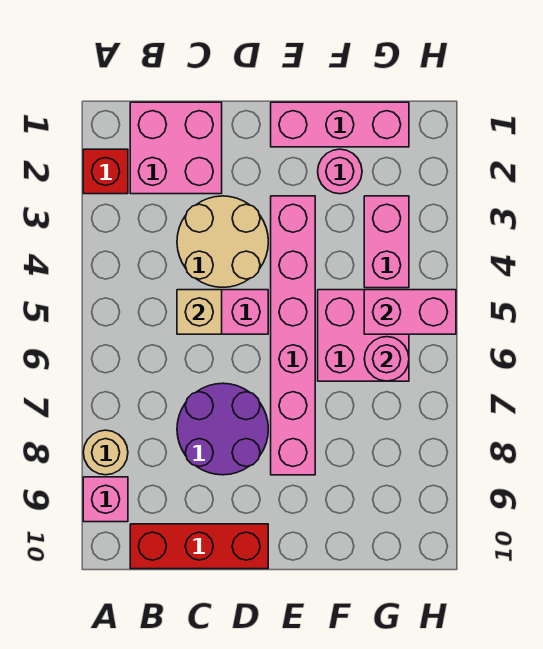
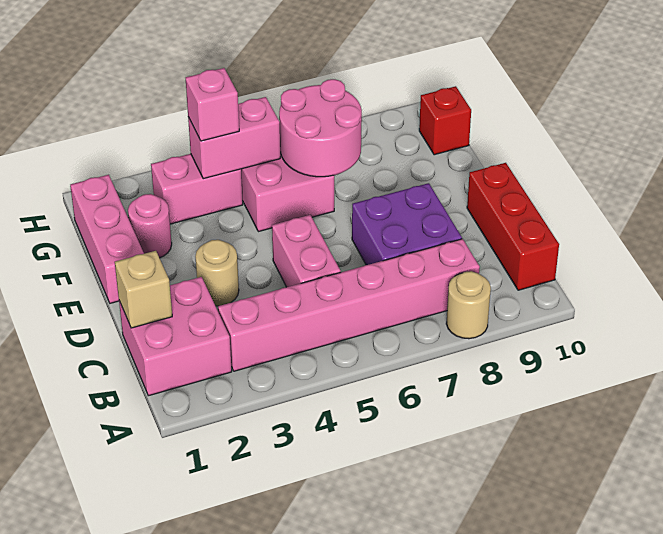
red 1x1 brick [83,149,128,194] -> red 1x1 brick moved to [419,86,471,155]
pink 1x1 brick [83,477,128,522] -> pink 1x1 brick moved to [186,68,239,141]
tan 2x2 round brick [177,196,268,287] -> tan 1x1 round brick [195,240,239,306]
tan 1x1 brick [177,290,222,334] -> tan 1x1 brick moved to [115,251,172,328]
purple 2x2 round brick [177,383,268,475] -> purple 2x2 brick [352,183,462,265]
pink 1x6 brick [271,196,315,475] -> pink 1x6 brick moved to [218,239,480,371]
pink 1x2 brick [364,290,456,334] -> pink 1x2 brick turned to [188,97,280,179]
pink 1x1 round brick [364,337,409,381] -> pink 2x2 round brick [279,79,362,177]

